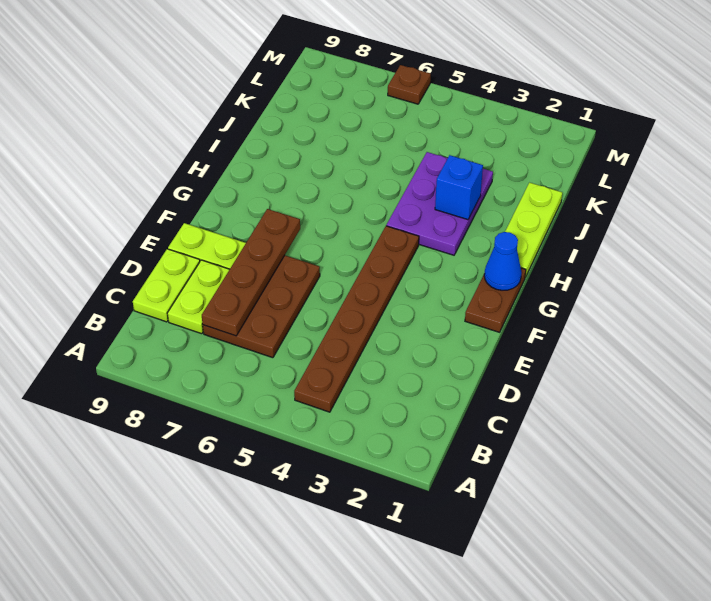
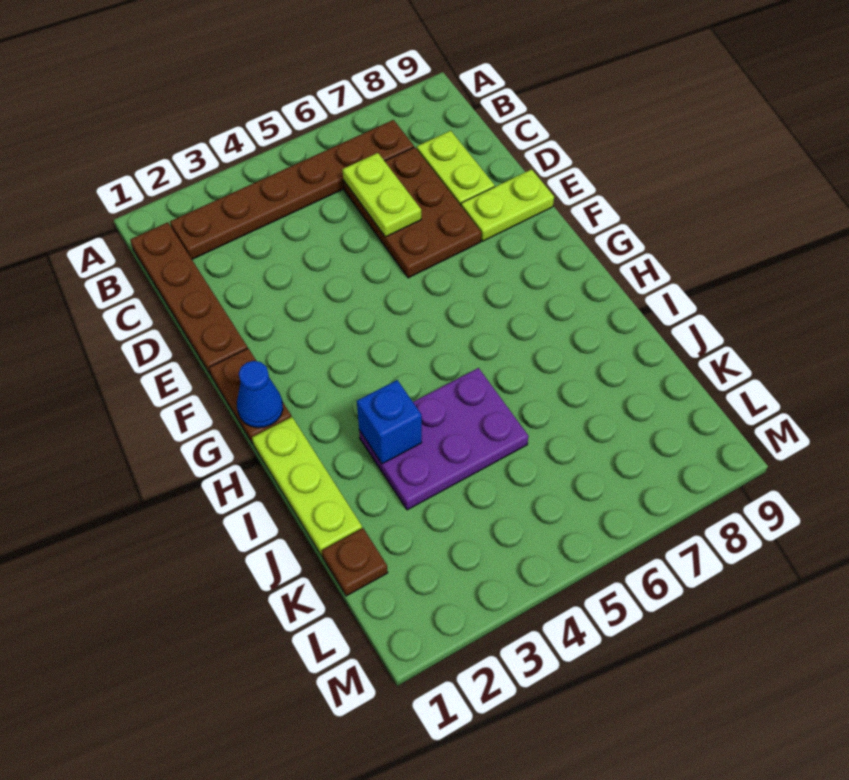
brown 1x6 plate [294,226,419,412] -> brown 1x6 plate turned to [170,120,414,259]
brown 1x4 plate [202,209,300,336] -> brown 1x4 plate moved to [130,222,248,375]
lime 1x2 plate [133,249,200,322] -> lime 1x2 plate moved to [343,153,421,237]
purple 2x3 plate [386,152,493,255] -> purple 2x3 plate turned to [359,368,529,510]
brown 1x1 plate [388,65,431,104] -> brown 1x1 plate moved to [322,528,388,596]

